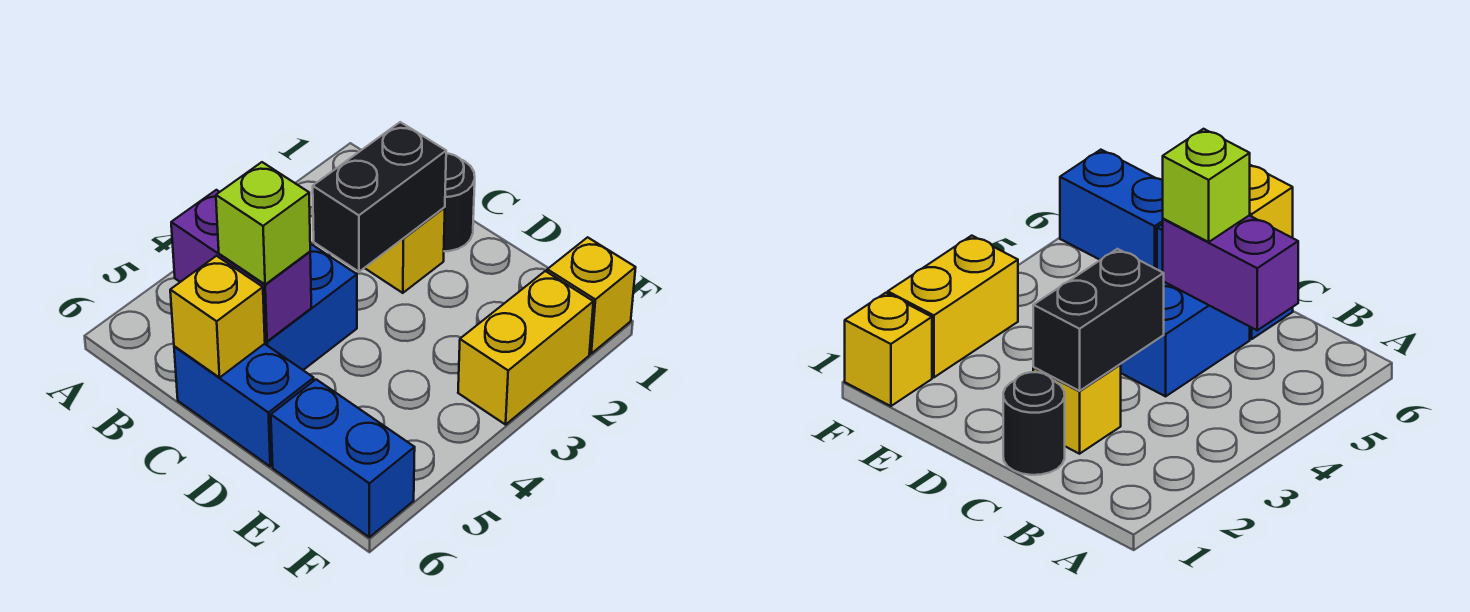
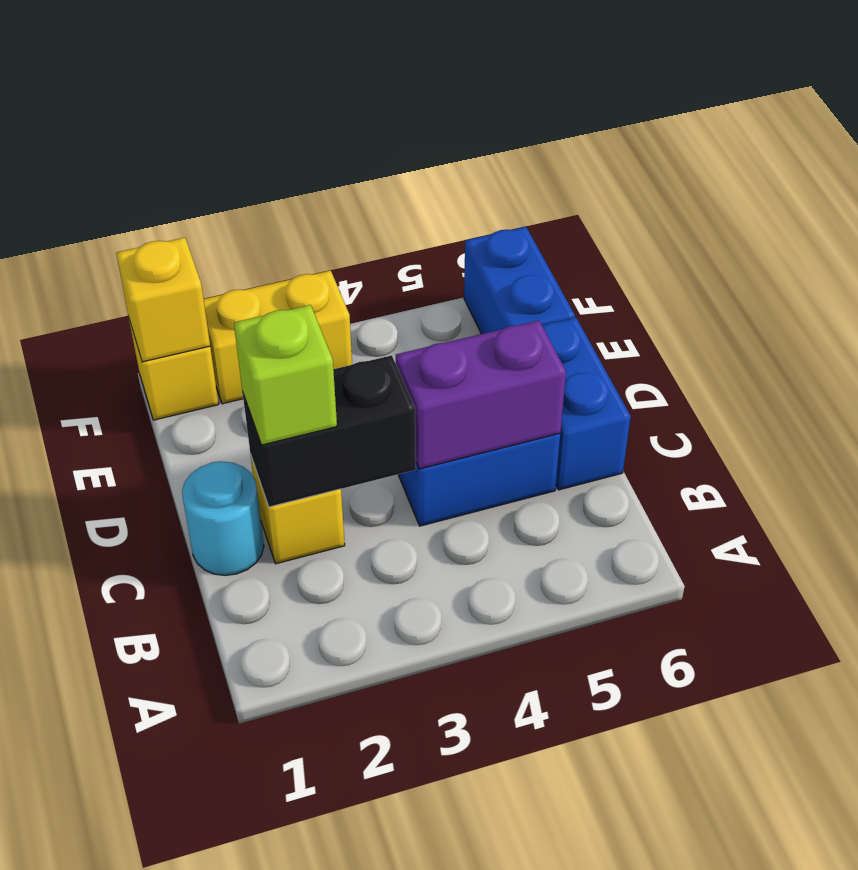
purple 1x2 brick [171,190,311,341] -> purple 1x2 brick turned to [396,320,566,469]
black 1x1 round brick [444,154,475,251] -> cyan 1x1 round brick [182,461,264,575]
lime 1x1 brick [216,162,310,284] -> lime 1x1 brick moved to [234,305,337,445]
yellow 1x1 brick [170,256,265,378] -> yellow 1x1 brick moved to [116,238,210,362]

